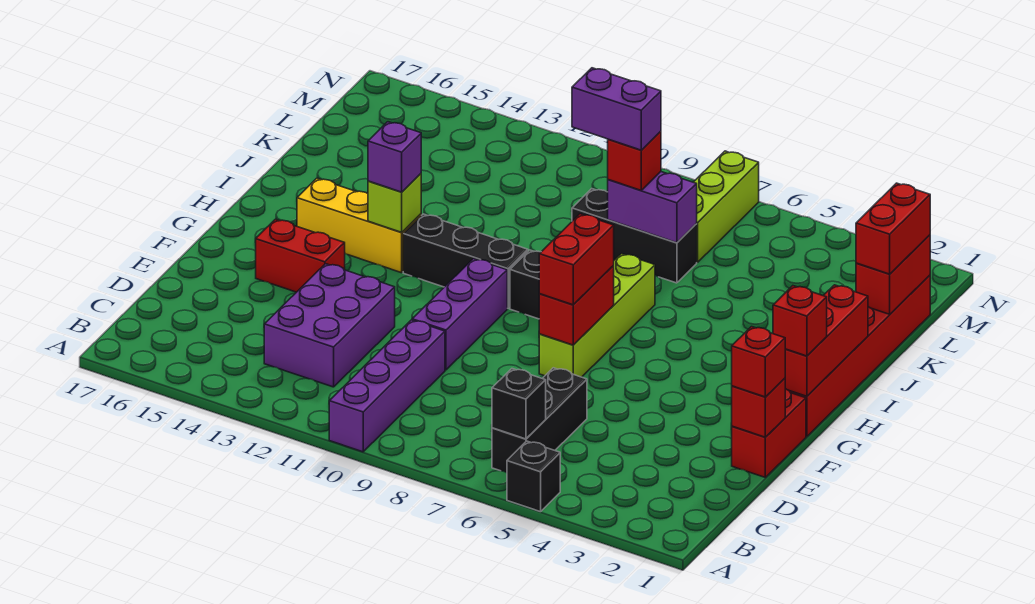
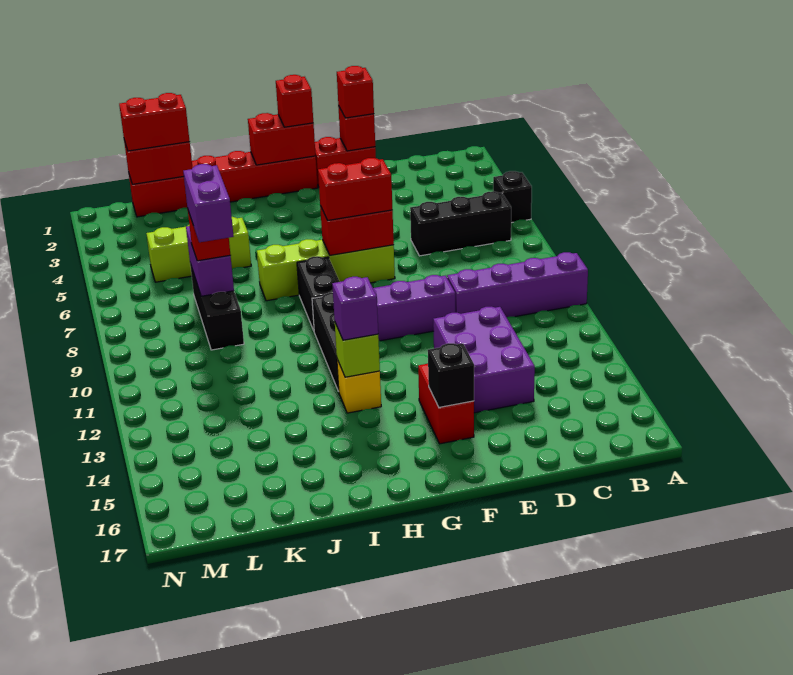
black 1x1 brick [492,369,546,439] -> black 1x1 brick moved to [428,343,474,407]
purple 2x3 brick [264,264,395,387] -> purple 2x3 brick turned to [433,307,535,413]
red 1x3 brick [785,285,868,396] -> red 1x2 brick [248,113,316,165]
yellow 1x3 brick [297,178,421,273] -> yellow 1x1 brick [337,359,381,413]
lime 1x3 brick [694,151,759,263] -> lime 1x3 brick moved to [146,217,251,282]

